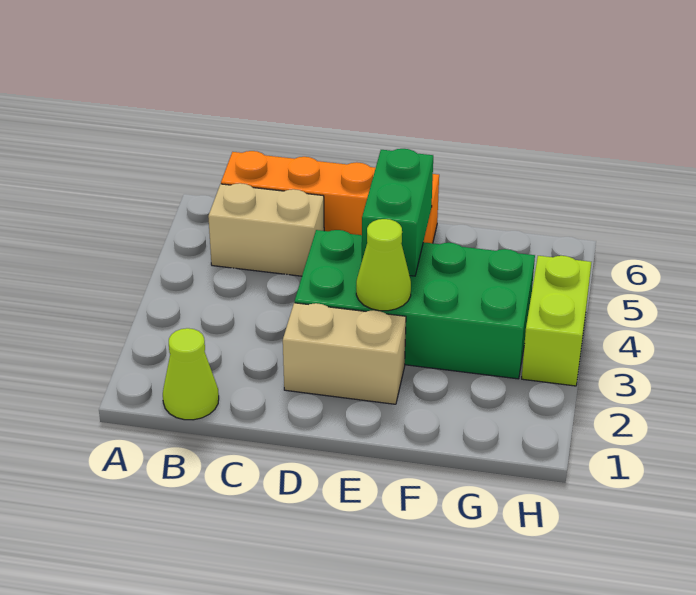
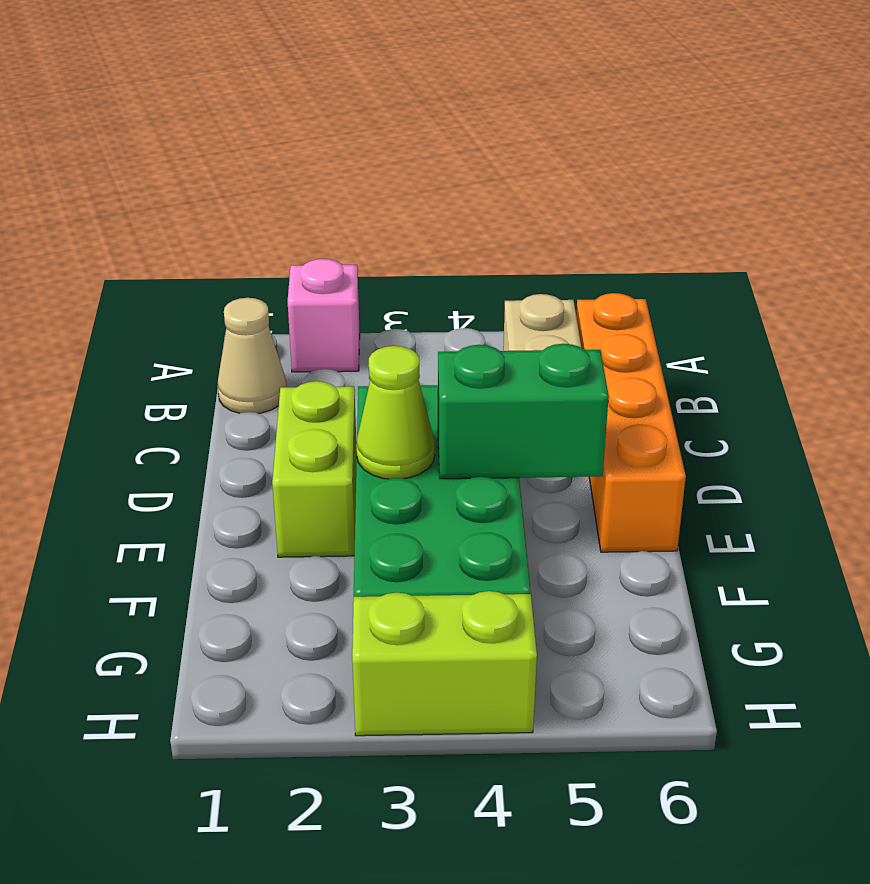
none -> pink 1x1 brick [288,259,360,372]
lime 1x1 cone [163,328,219,420] -> tan 1x1 cone [217,298,286,413]
tan 1x2 brick [283,303,406,404] -> lime 1x2 brick [272,381,357,557]

